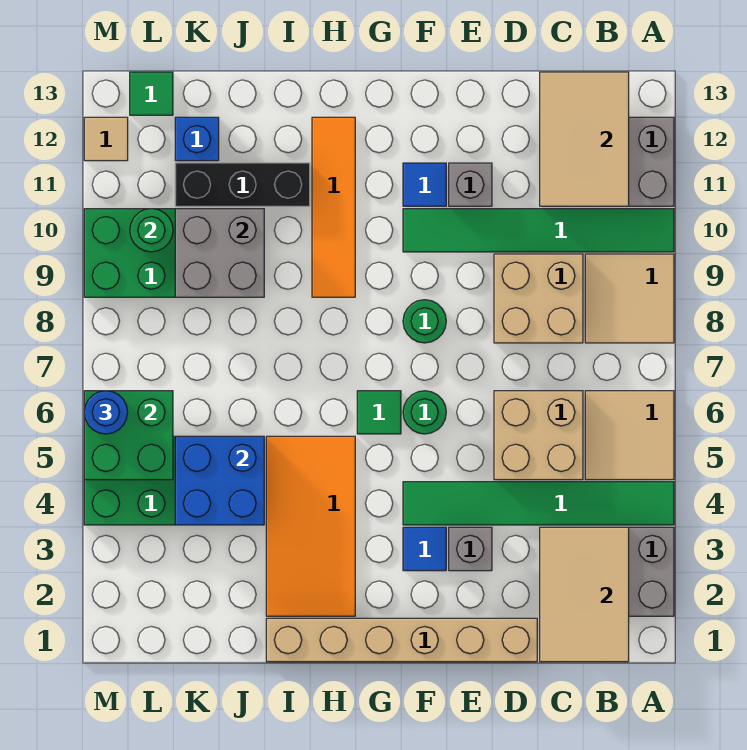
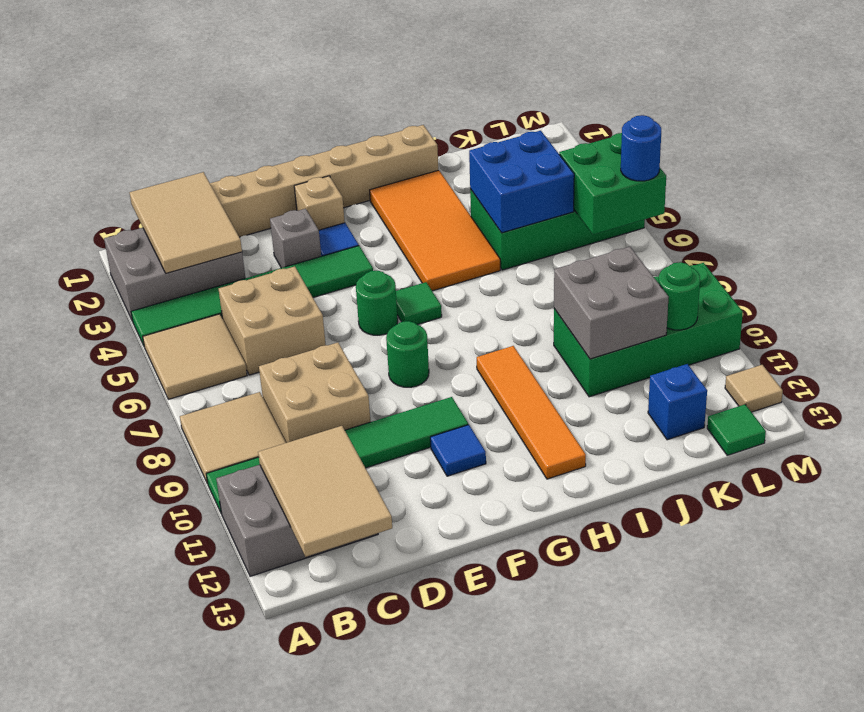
grey 1x1 brick [449,163,492,206] -> none
none -> tan 1x1 brick [294,176,345,230]
black 1x3 brick [175,163,310,206] -> none

